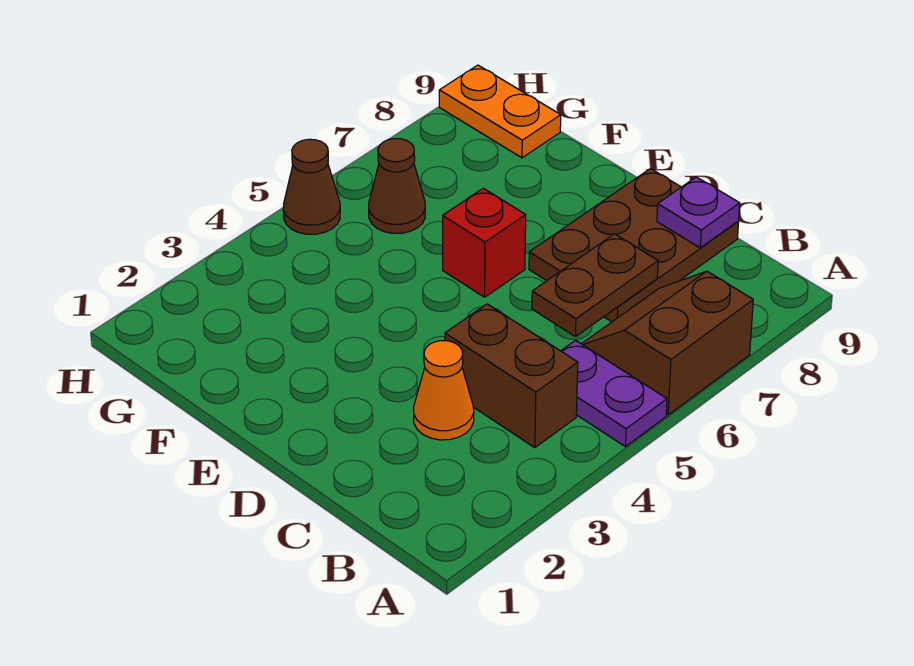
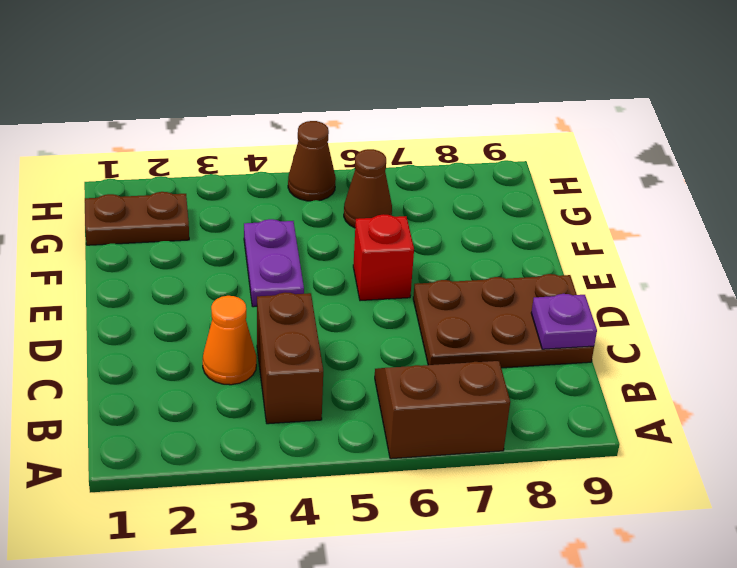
purple 1x2 plate [561,340,667,447] -> purple 1x2 plate moved to [244,219,304,307]
brown 1x2 plate [532,234,658,337] -> brown 1x2 plate moved to [85,192,189,245]
orange 1x2 plate [439,65,561,158] -> none

